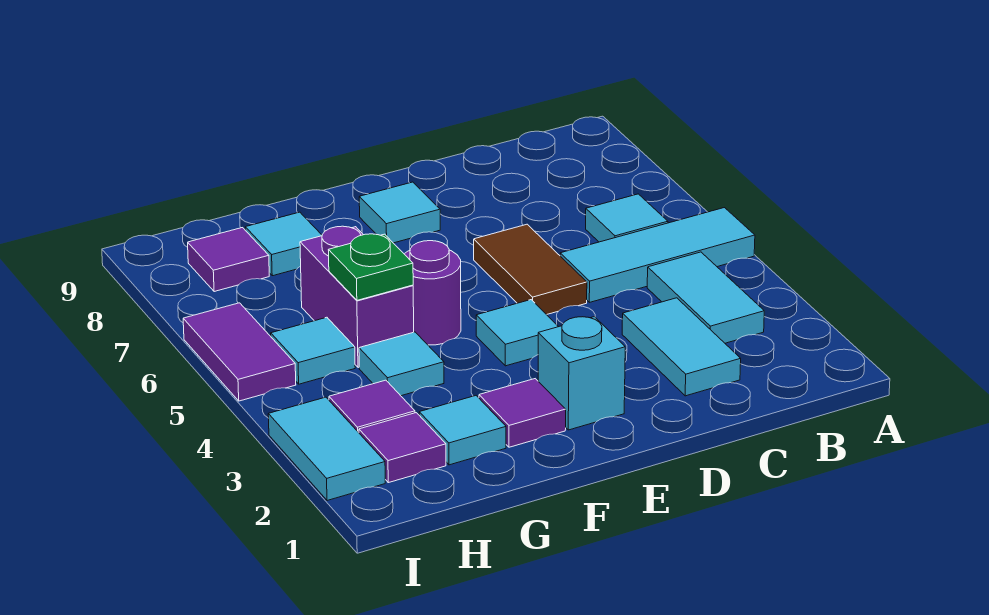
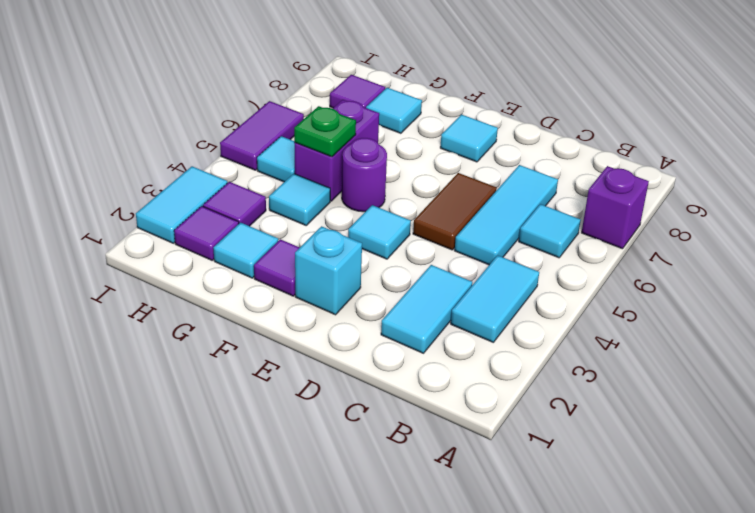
cyan 1x3 tile [560,208,755,302] -> cyan 1x3 tile turned to [455,165,558,265]
none -> purple 1x1 brick [582,166,649,249]

